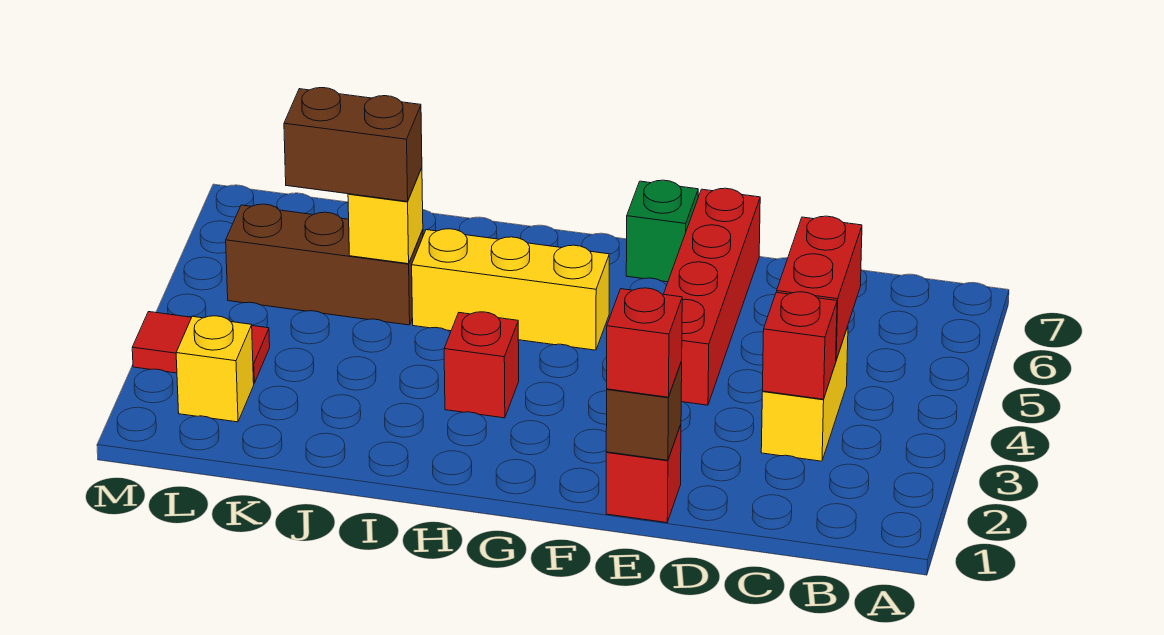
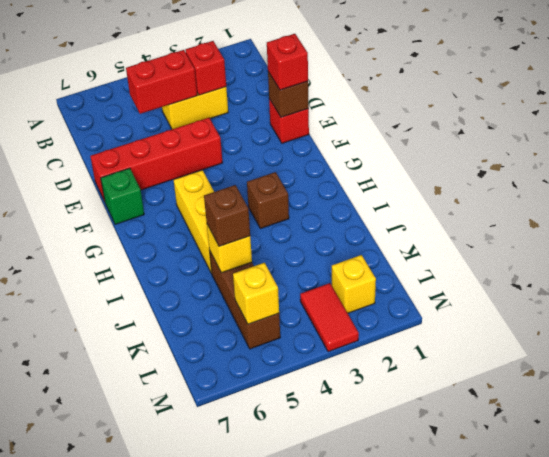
red 1x1 brick [444,312,519,418] -> brown 1x1 brick [247,172,289,229]
brown 1x2 brick [284,88,422,202] -> brown 1x1 brick [204,185,250,246]
none -> yellow 1x1 brick [233,263,279,324]

